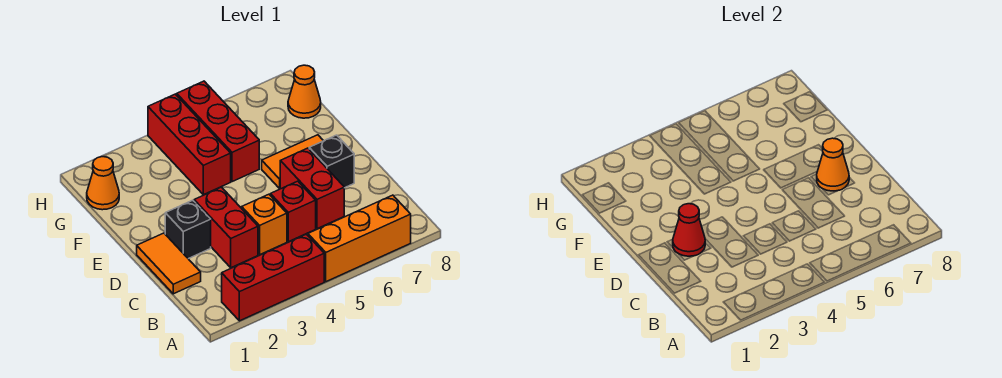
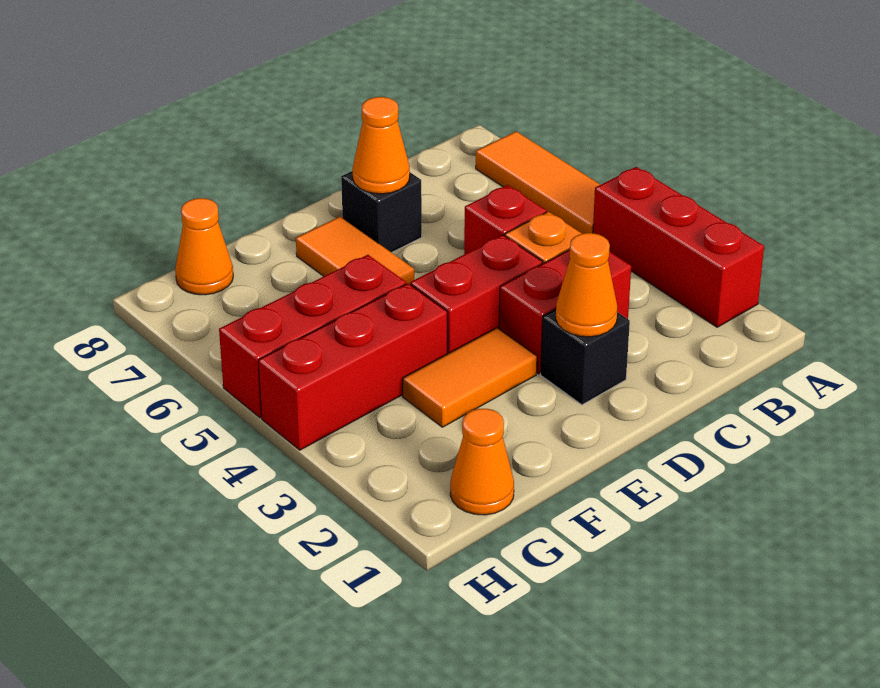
orange 1x3 brick [308,195,411,282] -> orange 1x3 tile [476,131,600,234]
orange 1x2 tile [137,233,201,294] -> orange 1x2 tile moved to [403,328,537,427]
red 1x2 brick [280,148,344,229] -> red 1x2 brick moved to [410,235,543,354]
red 1x1 cone [673,204,705,256] -> orange 1x1 cone [556,233,617,337]

